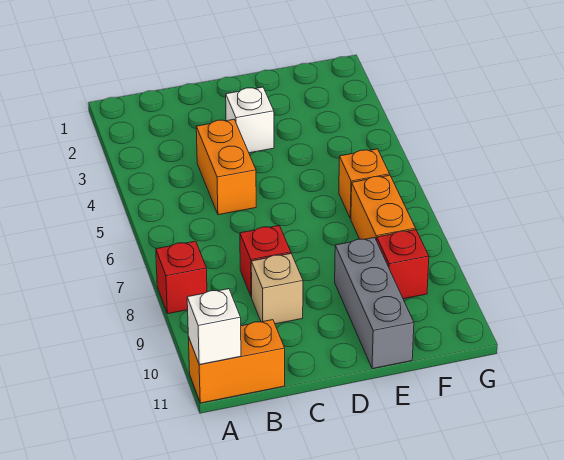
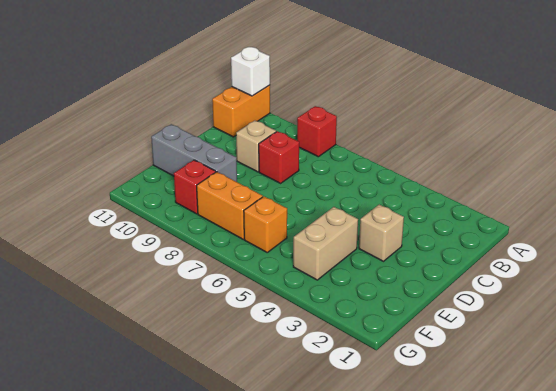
orange 1x2 brick [196,119,256,215] -> none
white 1x1 brick [226,87,274,153] -> tan 1x1 brick [359,205,404,261]
none -> tan 1x2 brick [293,207,358,280]

